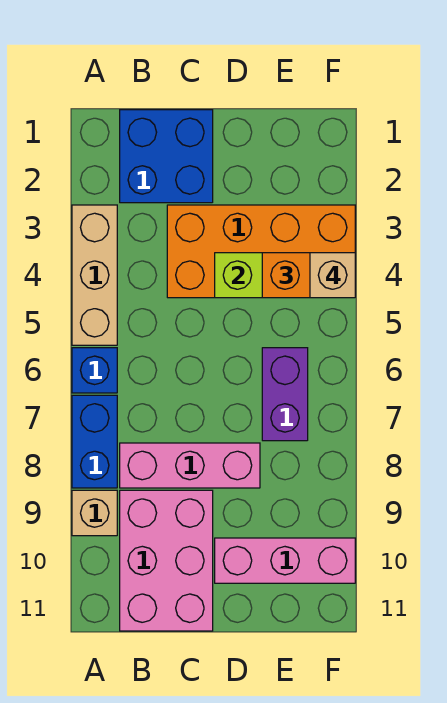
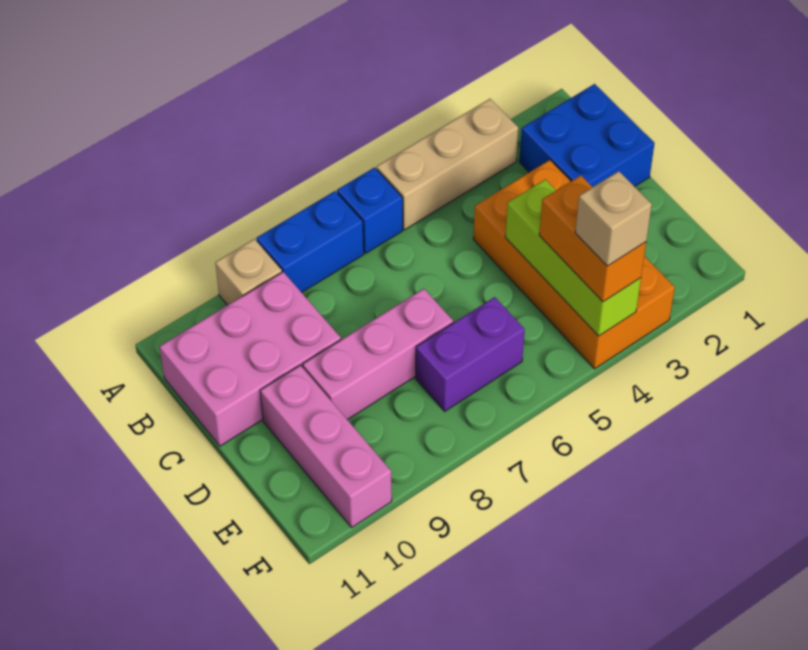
pink 1x3 brick [120,443,260,488] -> pink 1x3 brick turned to [303,289,453,420]

